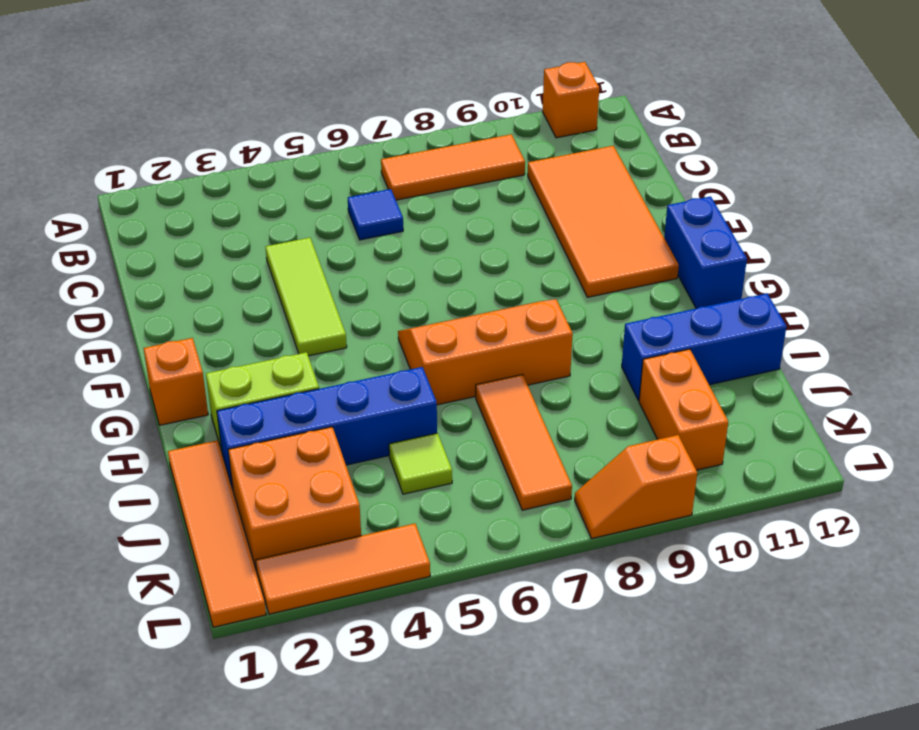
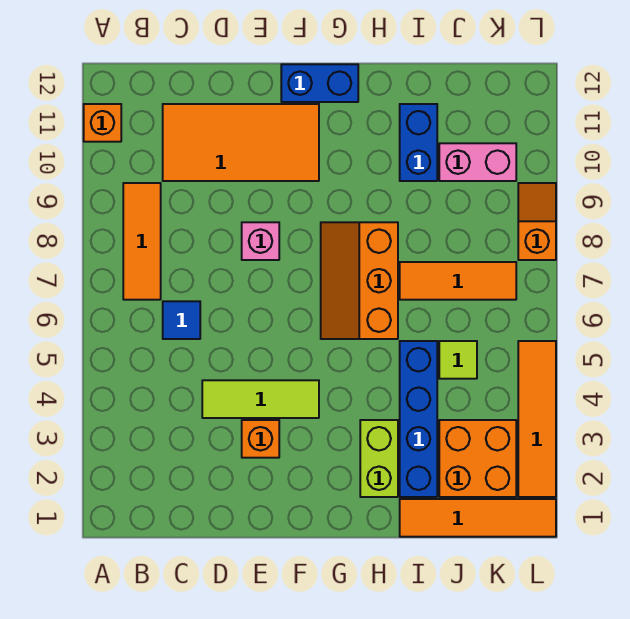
none -> pink 1x1 brick [242,222,279,260]
orange 1x1 brick [144,338,208,425] -> orange 1x1 brick moved to [242,420,279,458]
blue 1x3 brick [622,294,786,400] -> blue 1x2 brick [400,104,437,181]
orange 1x2 brick [639,349,728,470] -> pink 1x2 brick [439,143,516,181]
orange 1x3 tile [256,524,430,614] -> orange 1x4 tile [518,341,556,497]
orange 1x2 slope [575,435,697,539] -> orange 1x2 slope turned to [518,183,556,260]

